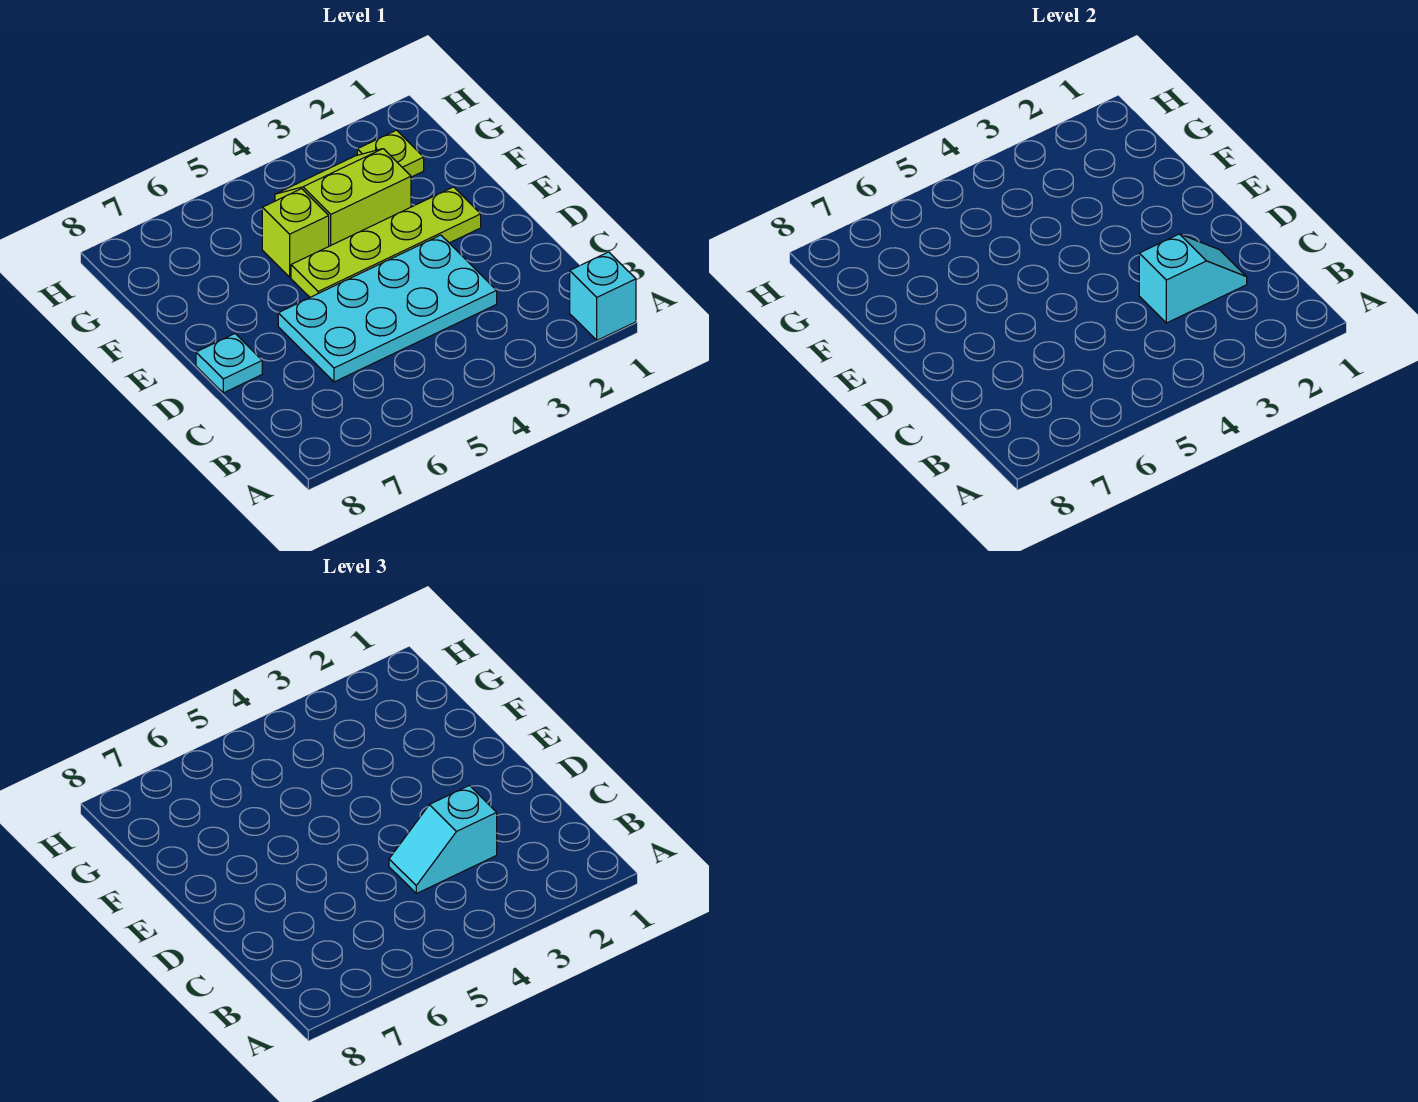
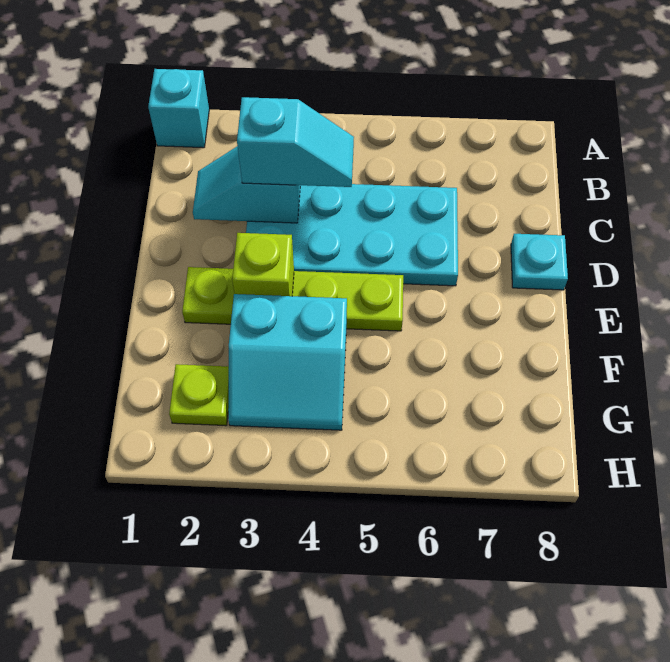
lime 2x2 slope [275,149,411,246] -> cyan 2x2 slope [228,294,347,430]
lime 1x1 brick [262,189,329,277] -> lime 1x1 brick moved to [232,233,294,296]

